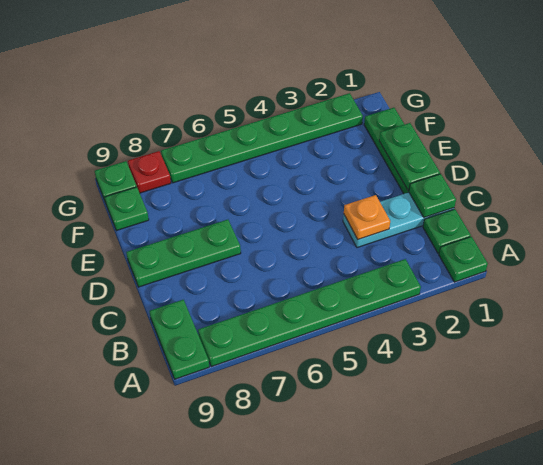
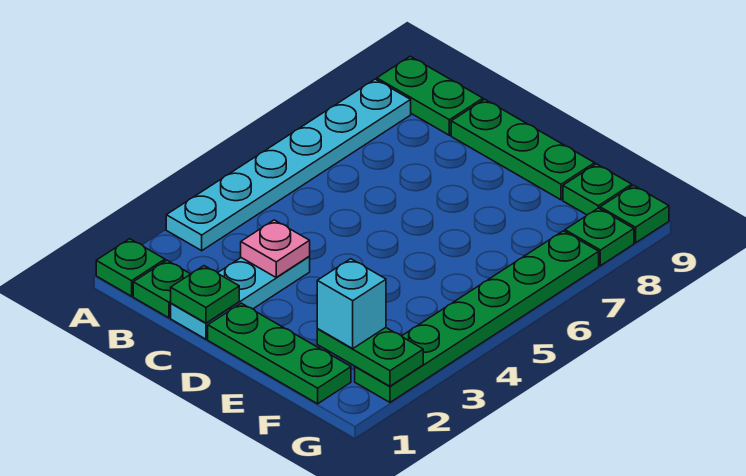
green 1x6 plate [198,259,421,367] -> cyan 1x6 plate [166,79,411,251]
orange 1x1 plate [344,195,390,239] -> pink 1x1 plate [241,220,310,278]
green 1x2 plate [379,123,440,191] -> green 1x2 plate moved to [317,328,423,386]
green 1x3 plate [126,220,241,287] -> green 1x3 plate turned to [451,99,595,200]
none -> cyan 1x1 brick [317,259,386,348]
red 1x1 plate [128,151,171,193] -> green 1x1 plate [565,208,634,266]

